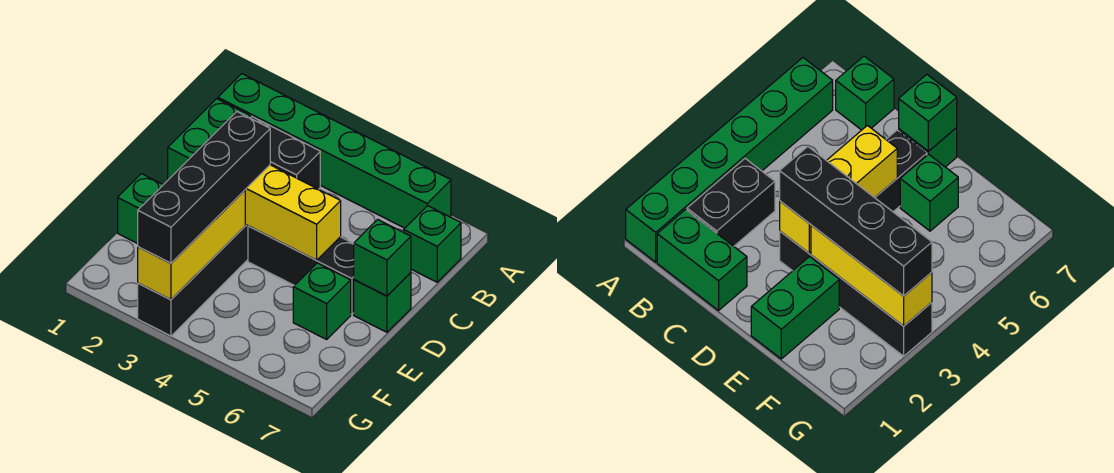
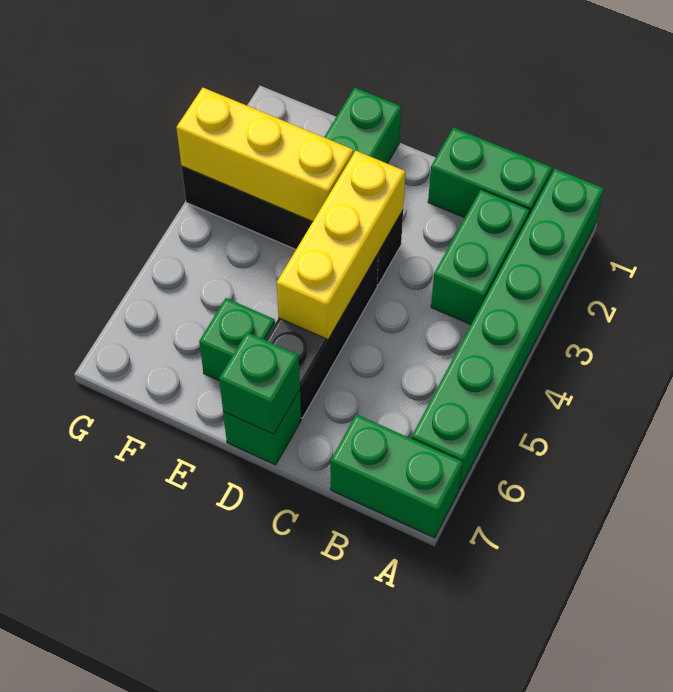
black 1x2 brick [251,117,320,189] -> green 1x2 brick [431,190,530,325]
green 1x1 brick [404,206,461,282] -> green 1x2 brick [330,414,463,538]
black 1x4 brick [138,112,270,263] -> none

